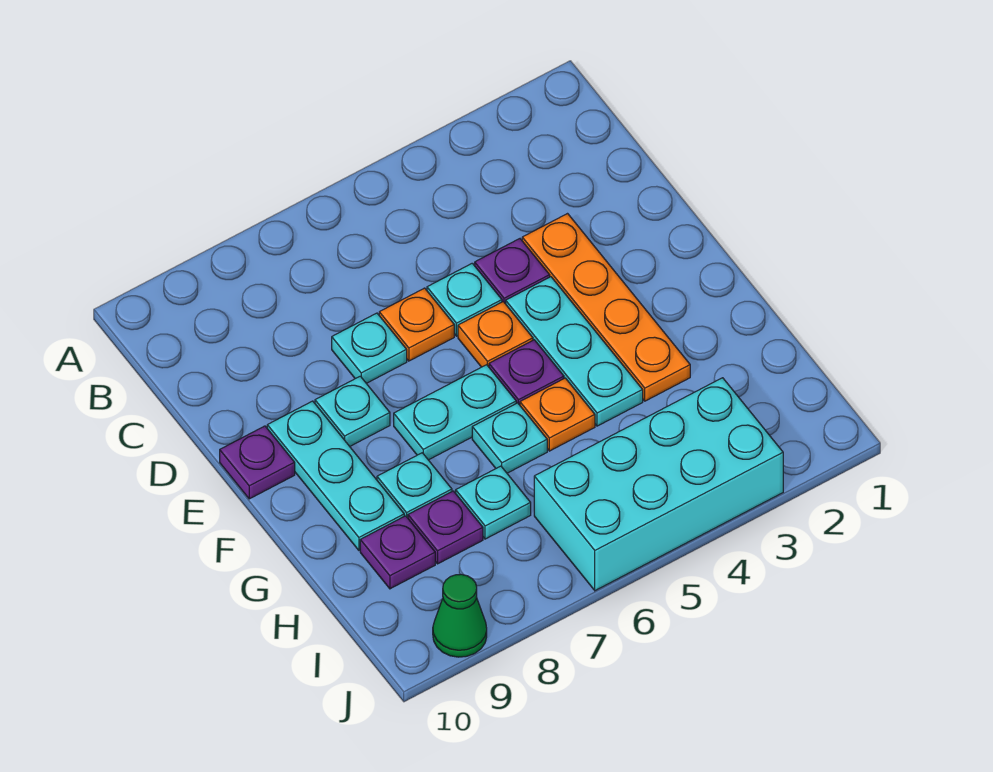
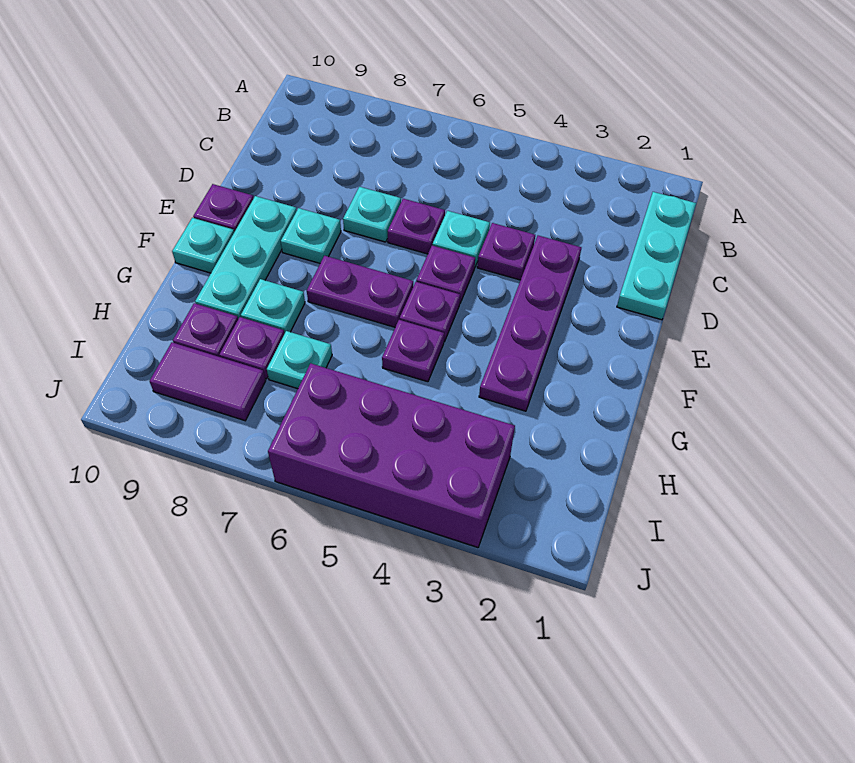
orange 1x4 plate [522,214,690,401] -> purple 1x4 plate [479,236,581,411]
orange 1x1 plate [379,288,454,361] -> purple 1x1 plate [387,199,445,254]
cyan 1x3 plate [506,277,643,426] -> cyan 1x3 plate moved to [617,192,696,320]
orange 1x1 plate [458,302,533,367] -> purple 1x1 plate [416,245,475,303]
cyan 1x2 plate [394,365,516,460] -> purple 1x2 plate [307,256,413,327]
orange 1x1 plate [520,378,595,451] -> purple 1x1 plate [382,320,444,382]
cyan 1x1 plate [472,403,547,473] -> cyan 1x1 plate moved to [172,218,234,273]
cyan 2x4 brick [534,378,783,591] -> purple 2x4 brick [268,363,515,547]
none -> purple 1x2 tile [150,342,266,421]
green 1x1 cone [433,574,487,657] -> none

